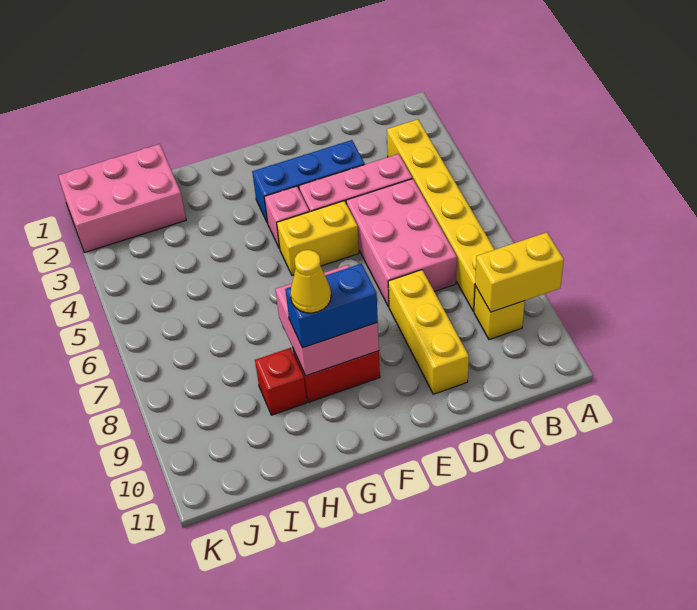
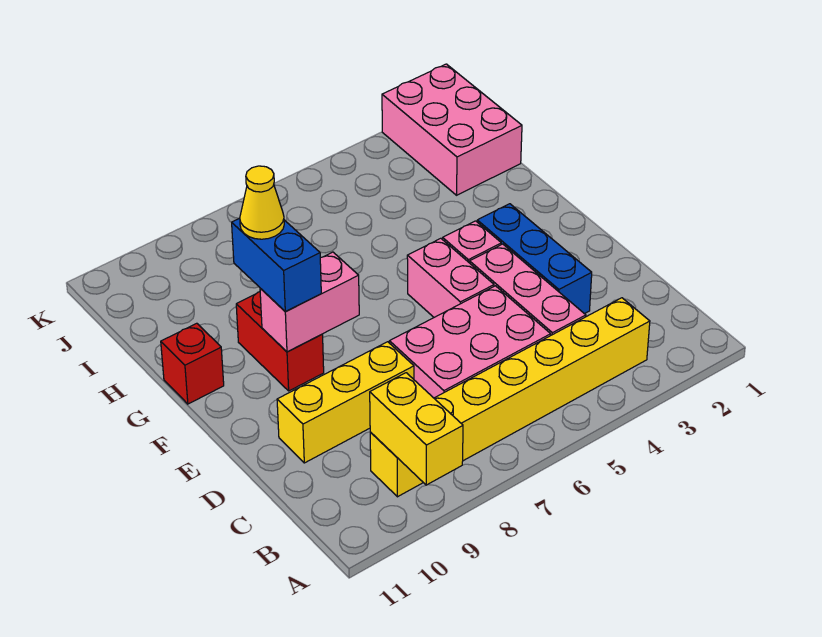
yellow 1x2 brick [277,201,359,275] -> pink 1x2 brick [407,238,494,317]
pink 2x2 brick [275,265,379,376] -> pink 1x2 brick [260,252,359,352]
red 1x1 brick [255,348,307,415] -> red 1x1 brick moved to [161,323,224,404]

